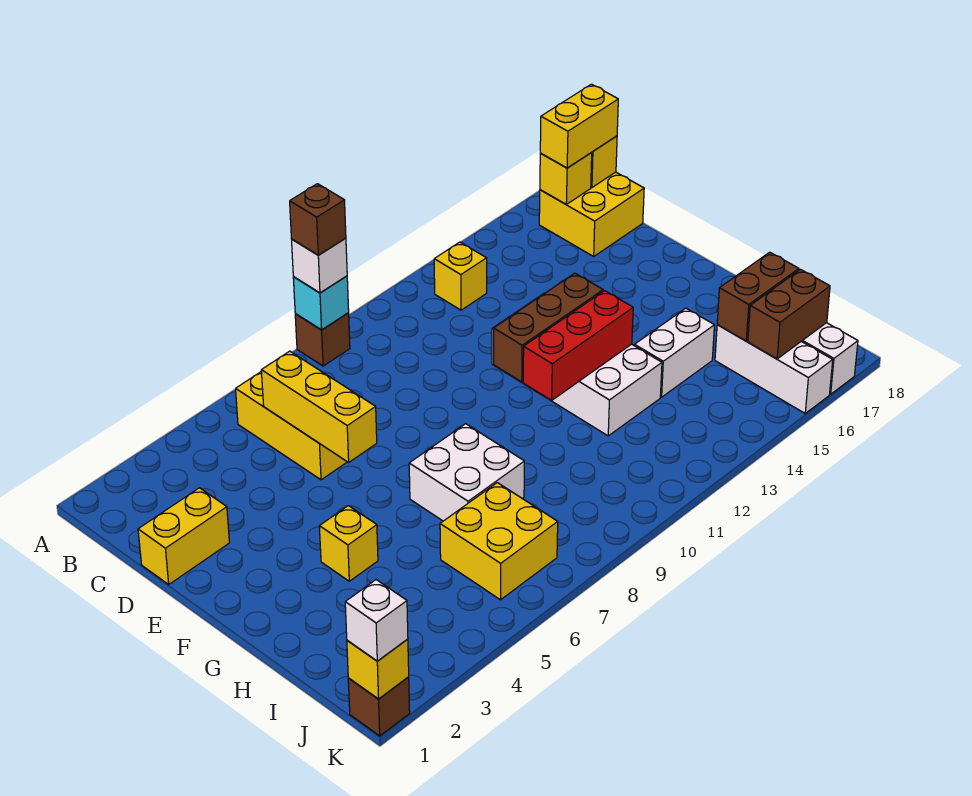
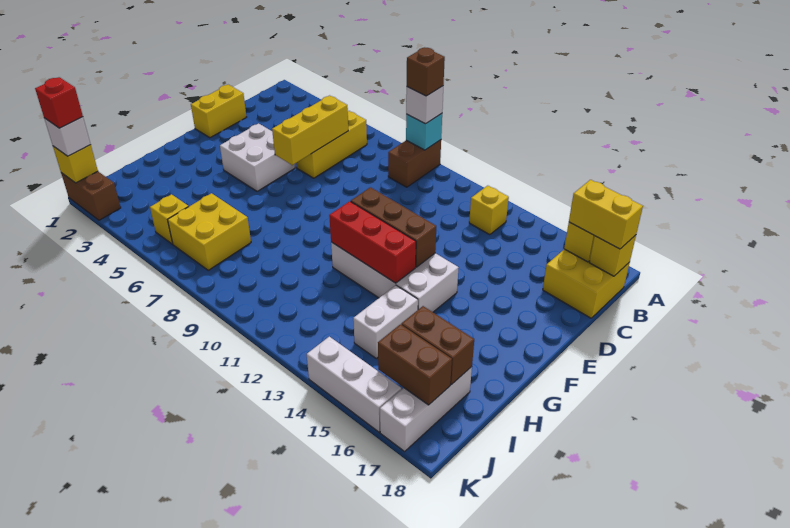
brown 1x1 brick [295,313,350,366] -> brown 1x2 brick [388,140,441,187]
yellow 1x2 brick [138,488,229,584] -> yellow 1x2 brick turned to [191,85,246,138]
white 2x4 brick [492,293,662,436] -> white 2x4 brick turned to [331,242,459,312]
yellow 1x1 brick [319,506,378,581] -> yellow 1x1 brick moved to [150,194,189,244]
white 2x2 brick [409,424,524,521] -> white 2x2 brick moved to [220,123,295,191]
white 1x2 brick [635,308,714,397] -> white 1x2 brick turned to [353,285,418,358]
white 1x3 brick [715,324,833,413] -> white 1x3 brick turned to [307,337,401,432]
brown 1x1 brick [348,677,410,736] -> brown 1x2 brick [61,171,121,220]
none -> red 1x1 brick [35,77,83,128]

